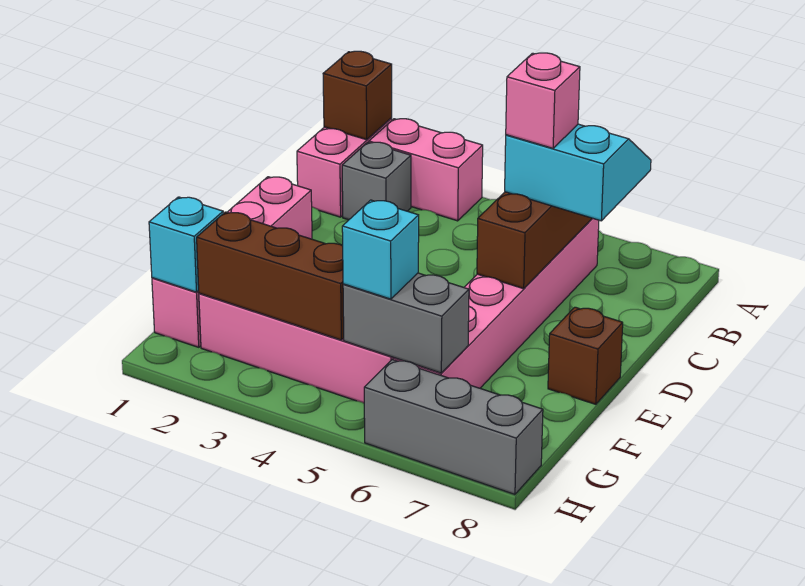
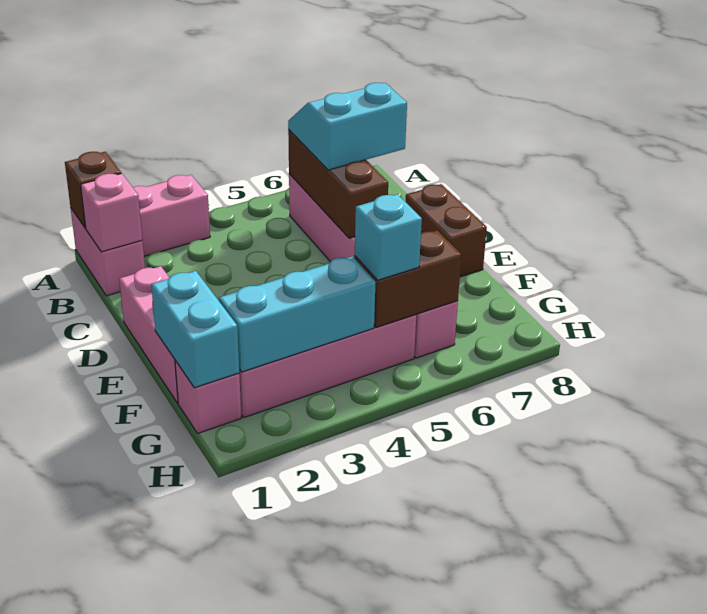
grey 1x1 brick [342,142,411,220] -> none
pink 1x1 brick [506,53,580,148] -> pink 1x1 brick moved to [81,173,142,252]
brown 1x1 brick [548,307,623,404] -> brown 1x2 brick [406,184,487,277]
cyan 1x1 brick [149,197,223,292] -> cyan 1x2 brick [151,271,239,388]
brown 1x3 brick [197,212,344,340] -> cyan 1x3 brick [219,256,375,372]
grey 1x2 brick [343,273,469,373] -> brown 1x2 brick [355,231,461,328]
grey 1x3 brick [364,360,543,494] -> none

